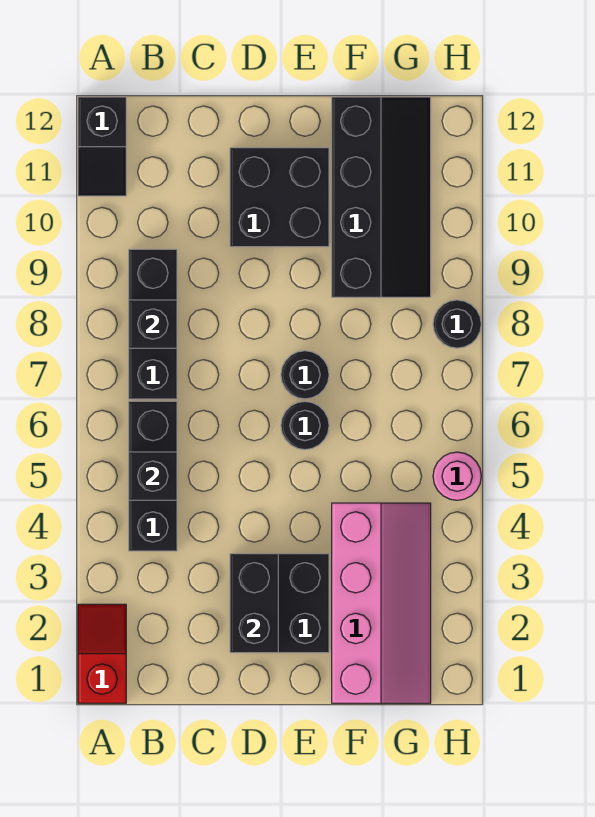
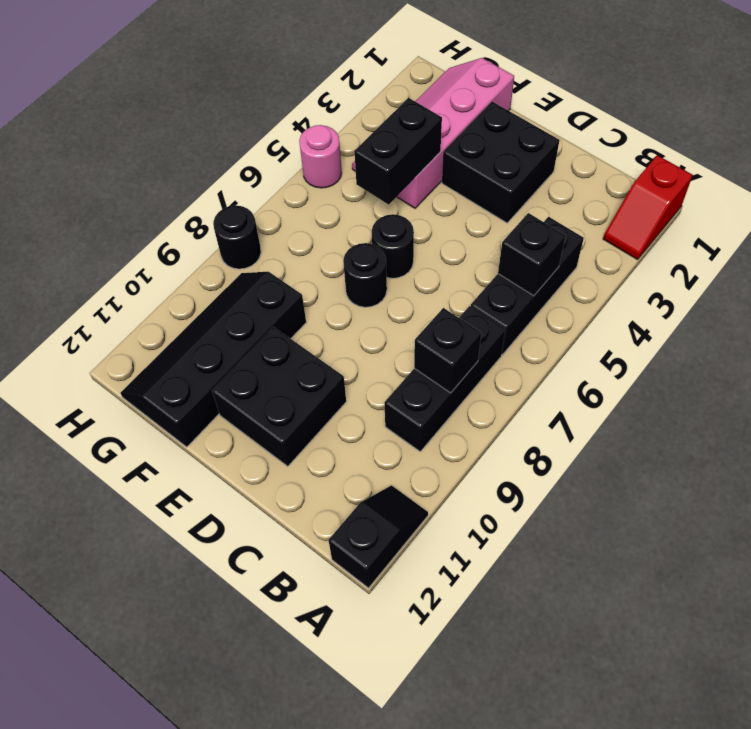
black 1x2 brick [230,554,278,653] -> black 1x2 brick moved to [354,98,442,204]

